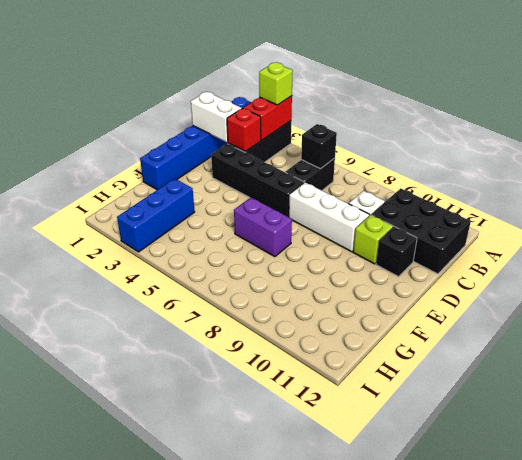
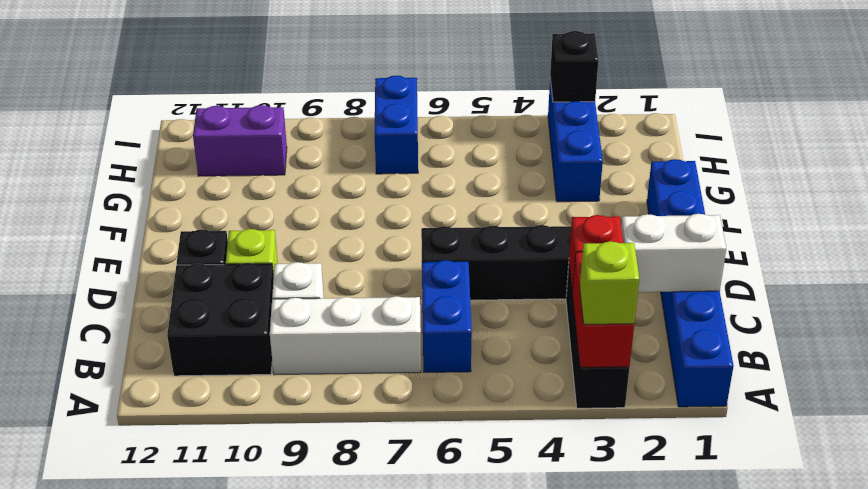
black 1x2 brick [285,158,335,190] -> blue 1x2 brick [422,260,472,372]
black 1x1 brick [301,124,337,169] -> black 1x1 brick moved to [550,31,598,102]
black 2x3 brick [371,189,471,274] -> black 2x2 brick [167,263,274,376]
white 1x3 brick [289,183,369,252] -> white 1x3 brick moved to [270,296,421,375]
purple 1x2 brick [234,197,292,257] -> purple 1x2 brick moved to [193,105,287,176]
none -> blue 1x2 brick [375,76,418,174]

